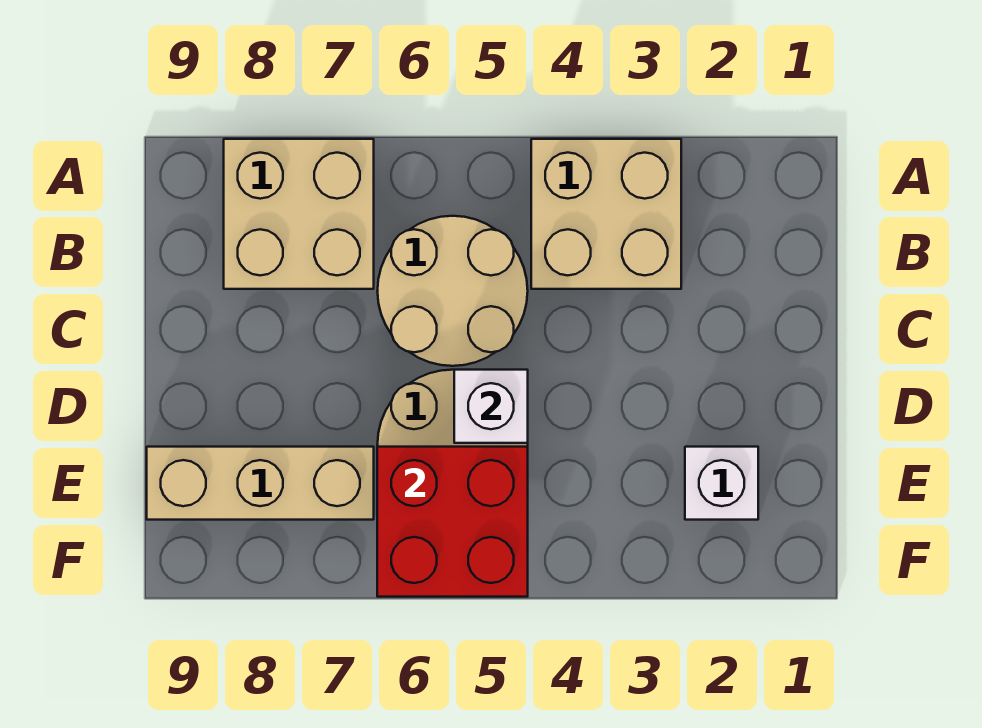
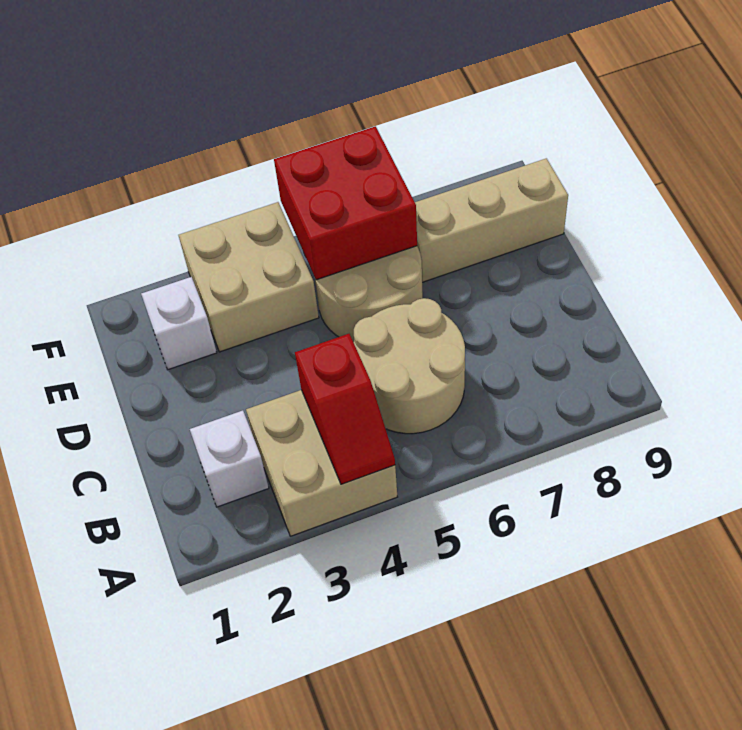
none -> red 1x2 slope [295,334,395,484]
tan 2x2 brick [224,139,374,289] -> tan 2x2 brick moved to [178,202,319,352]
white 1x1 brick [454,370,528,443] -> white 1x1 brick moved to [190,410,269,507]

